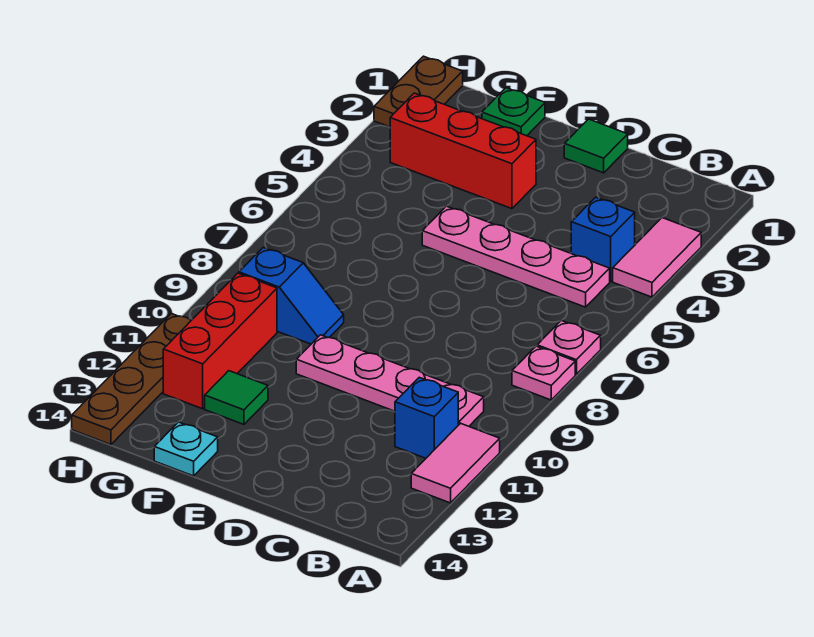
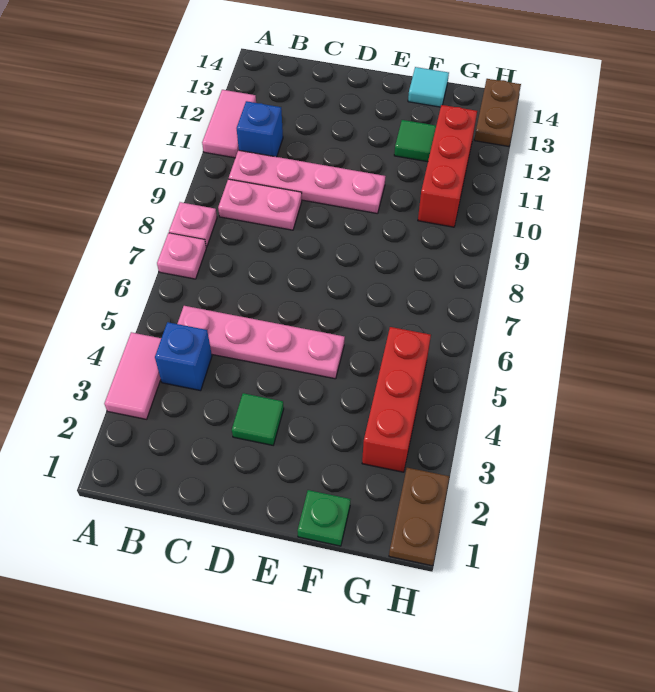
none -> pink 1x2 plate [218,179,302,230]
green 1x1 tile [564,119,628,173] -> green 1x1 tile moved to [232,393,284,445]
red 1x3 brick [390,93,536,209] -> red 1x3 brick turned to [362,327,431,472]
blue 1x2 slope [239,248,344,344] -> none
cyan 1x1 plate [154,422,218,476] -> cyan 1x1 tile [408,67,449,107]
brown 1x4 plate [72,314,191,445] -> brown 1x2 plate [474,79,521,146]

